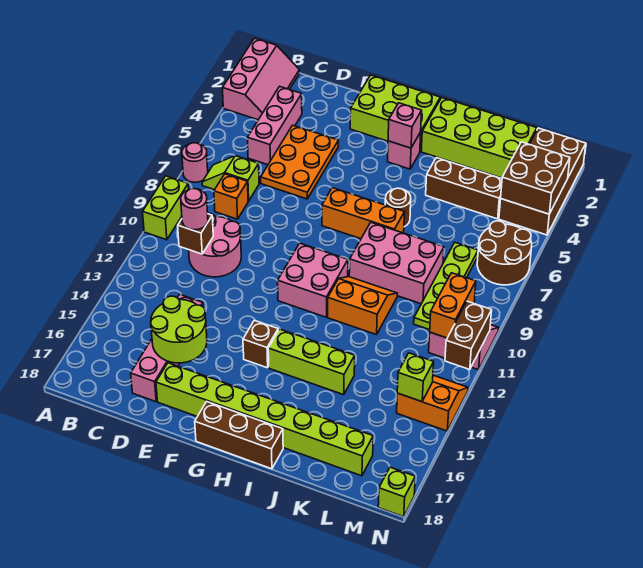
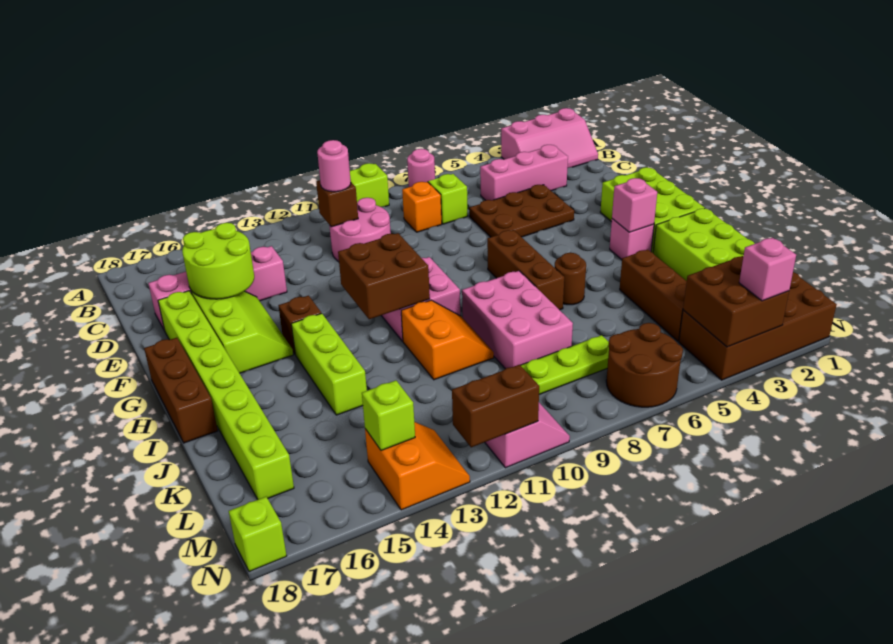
orange 2x3 plate [261,125,338,199] -> brown 2x3 plate [469,185,574,237]
none -> lime 2x3 slope [191,291,293,373]
orange 1x3 brick [322,188,404,239] -> brown 1x3 brick [487,230,564,310]
none -> brown 2x2 brick [338,233,430,319]
orange 1x2 brick [430,273,476,338] -> none
none -> pink 1x1 brick [739,238,796,301]

